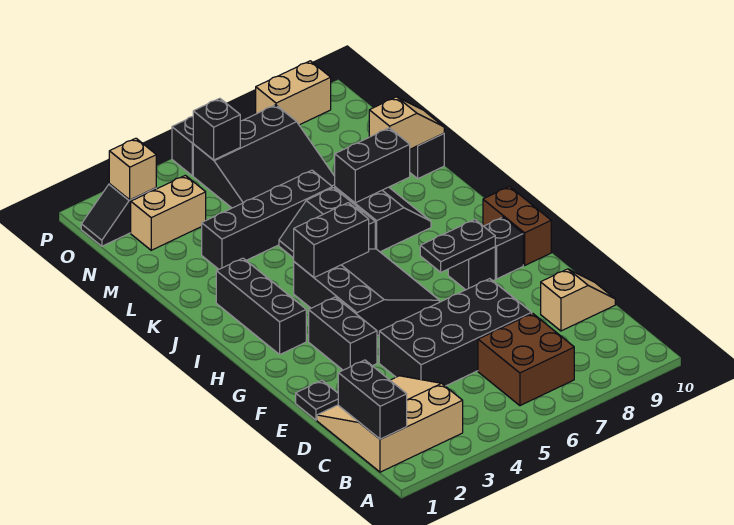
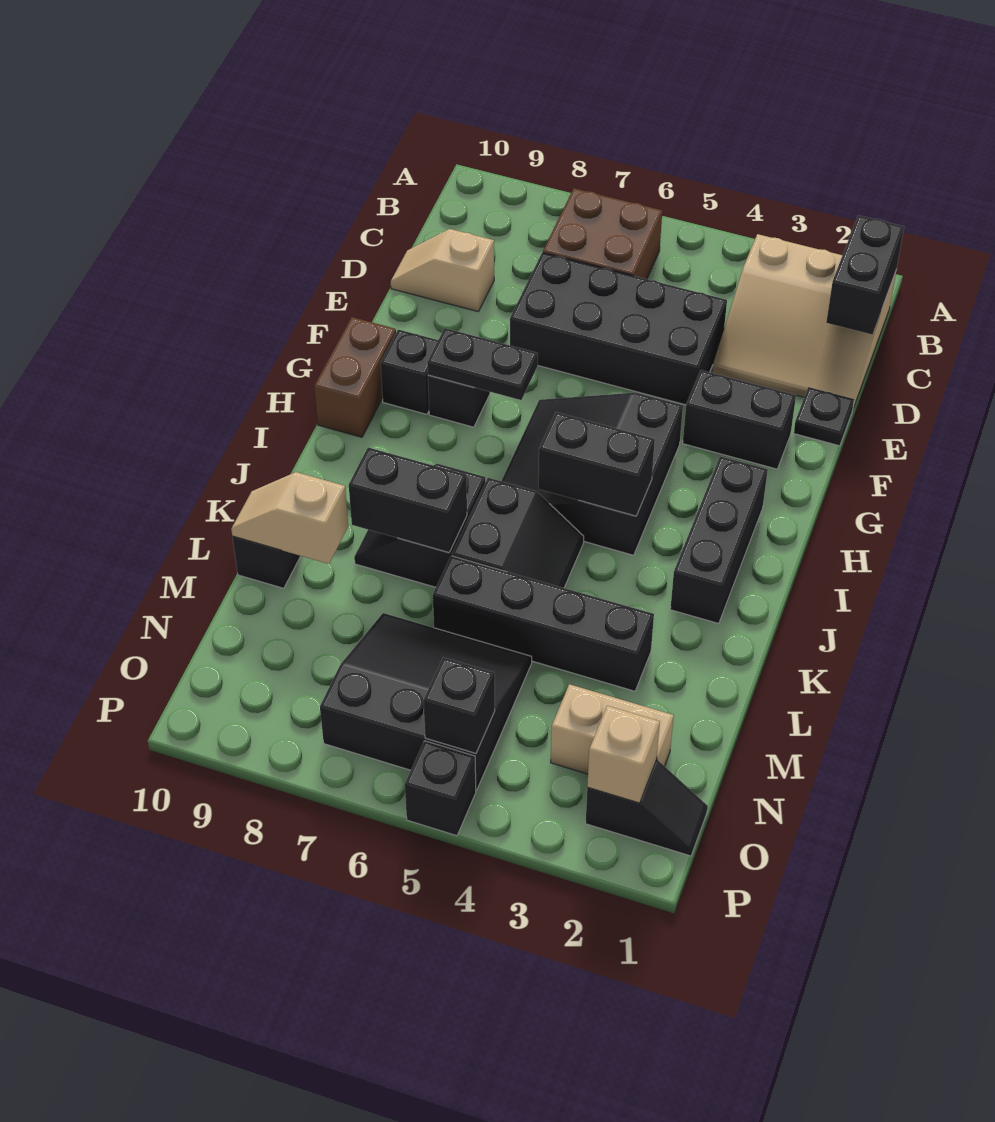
black 1x2 brick [309,297,377,370] -> black 1x2 brick turned to [683,370,796,469]
tan 1x2 brick [256,61,331,125] -> none

